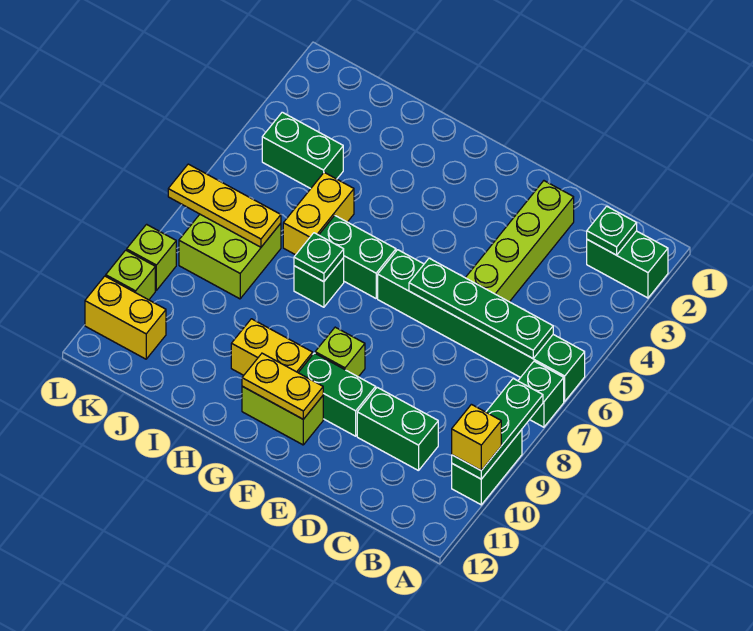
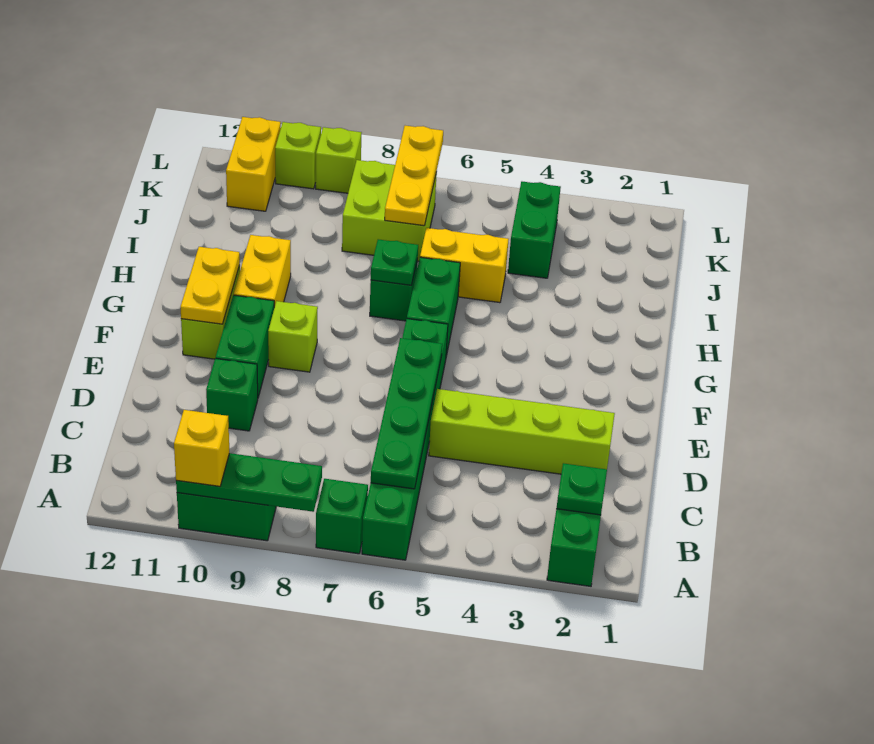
green 1x2 brick [357,387,438,471] -> green 1x1 brick [206,358,258,431]

